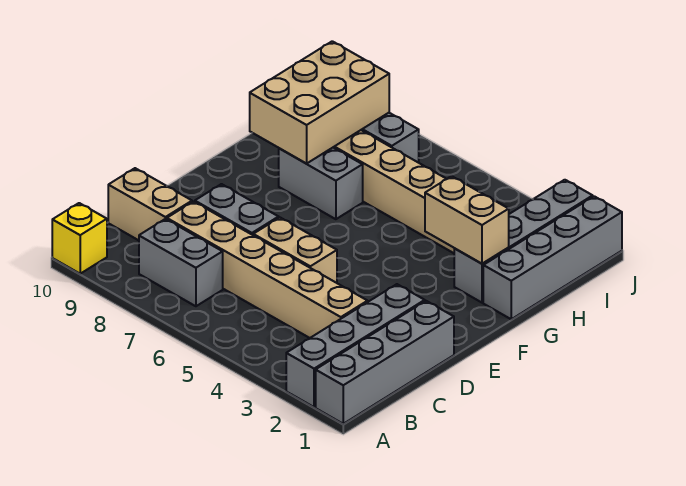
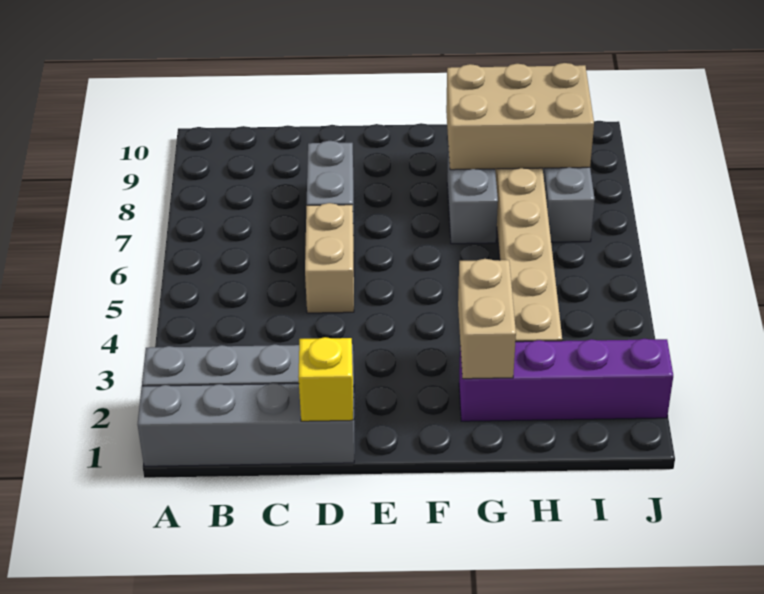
yellow 1x1 brick [52,203,107,274] -> yellow 1x1 brick moved to [298,337,353,421]
grey 1x2 brick [139,219,223,306] -> none
tan 1x6 brick [167,202,368,338] -> none
tan 1x2 brick [108,168,192,240] -> none
grey 1x4 brick [483,196,622,319] -> none
grey 1x4 brick [454,180,593,303] -> purple 1x4 brick [459,339,673,421]

